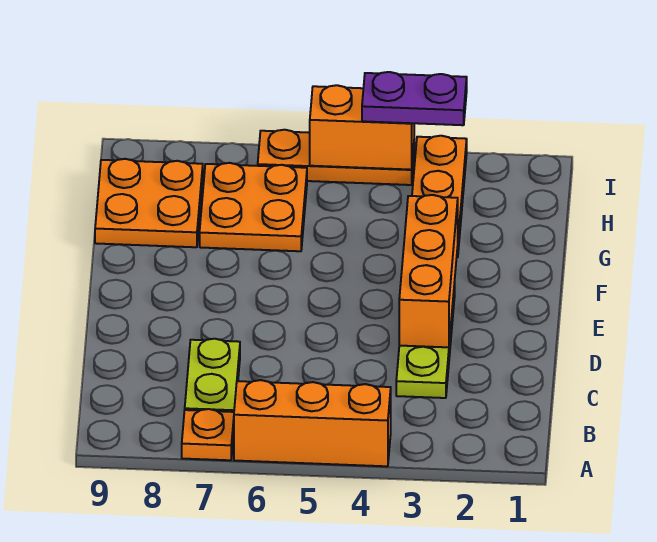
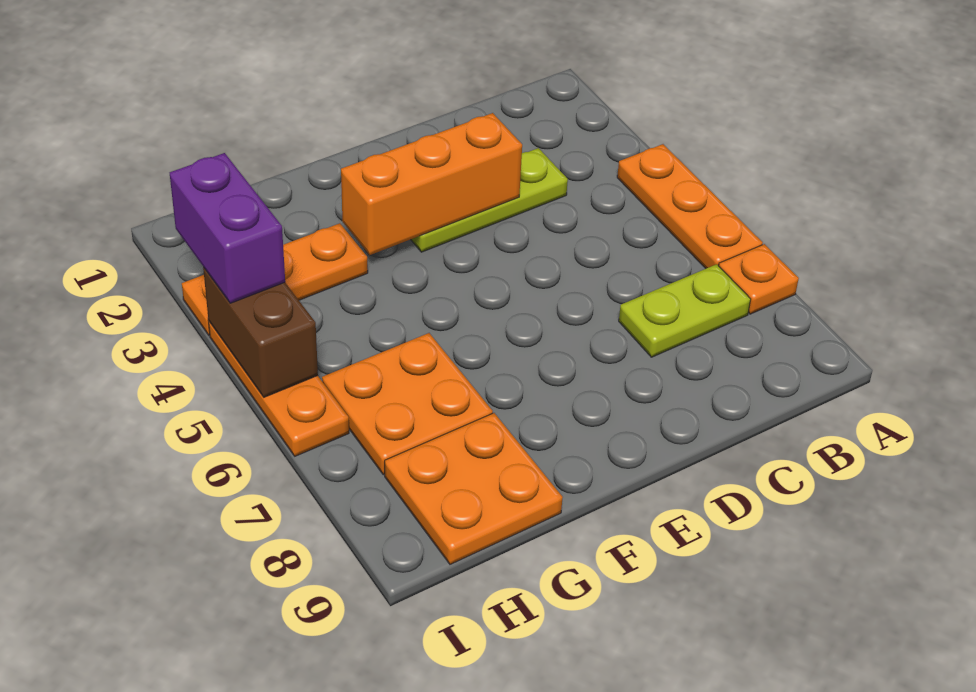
orange 1x3 brick [234,380,391,466] -> orange 1x3 plate [617,144,763,268]
purple 1x2 plate [362,72,467,125] -> purple 1x2 brick [170,153,285,303]
orange 1x2 brick [310,85,414,170] -> brown 1x2 brick [203,267,318,397]

